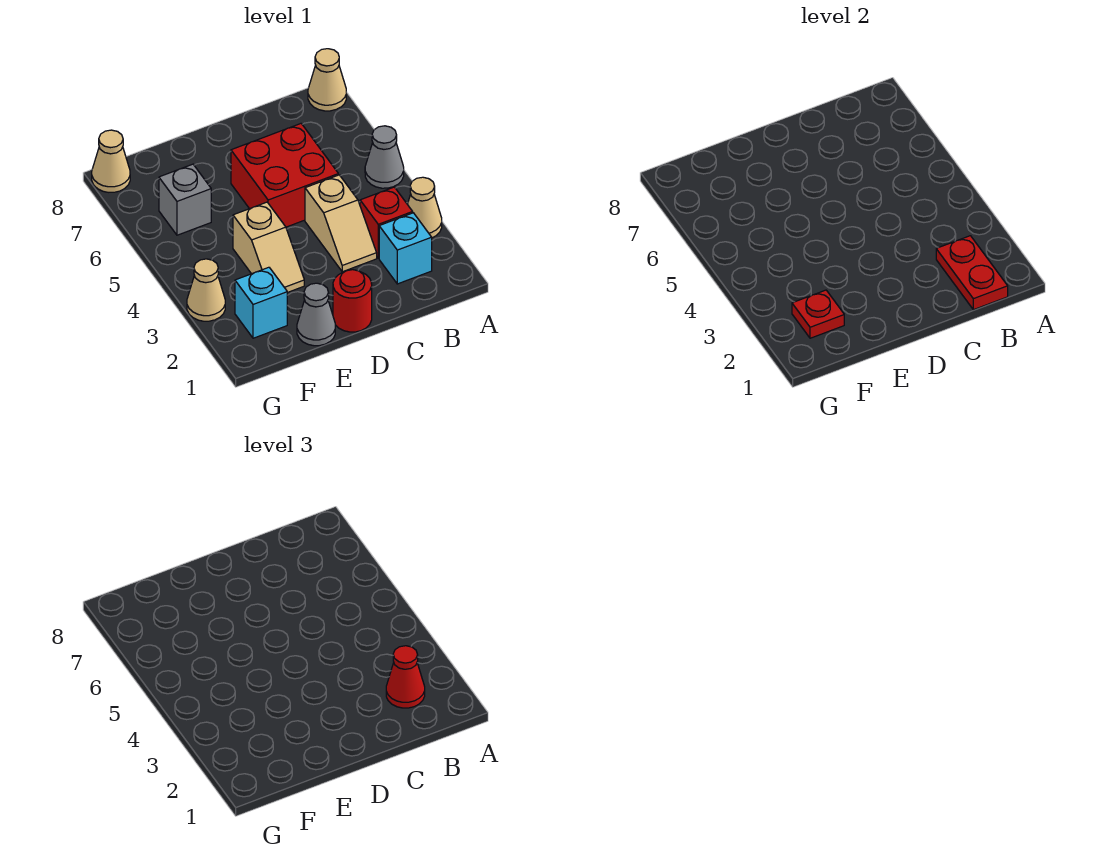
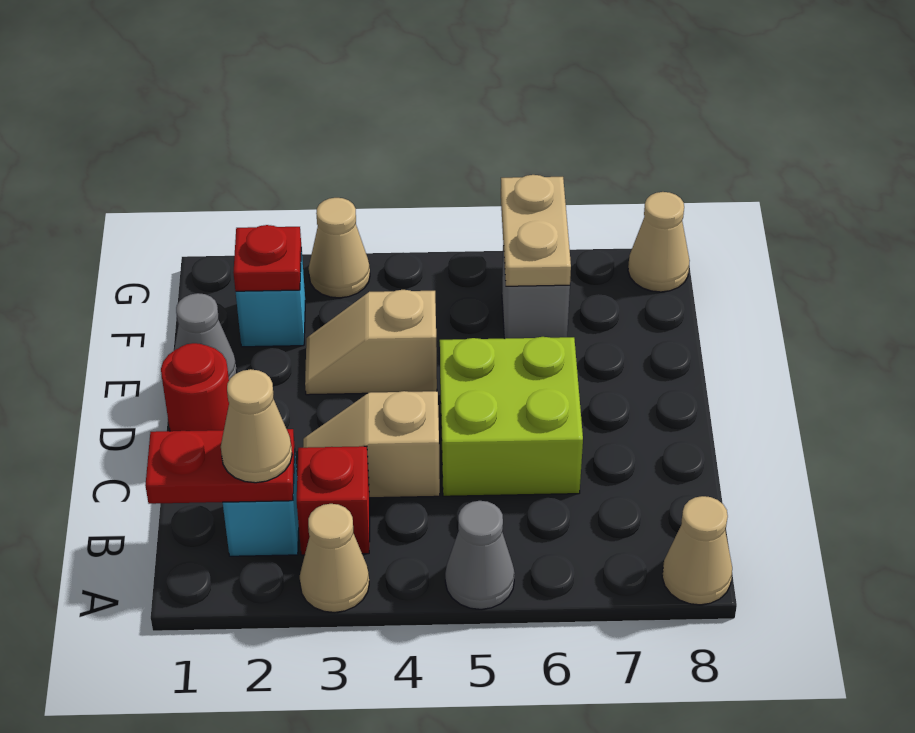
red 1x1 cone [386,646,425,708] -> tan 1x1 cone [221,369,292,483]
red 2x2 brick [231,124,338,227] -> lime 2x2 brick [440,337,583,496]
none -> tan 1x2 plate [501,175,571,286]

